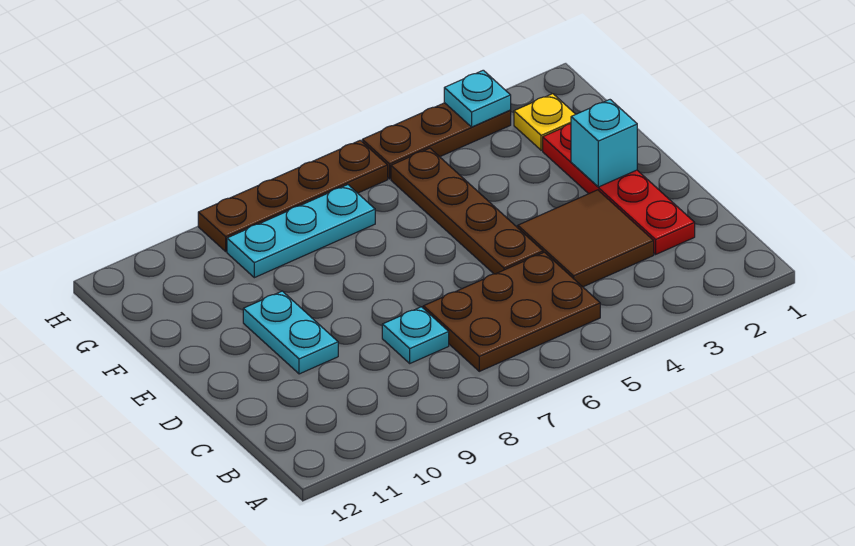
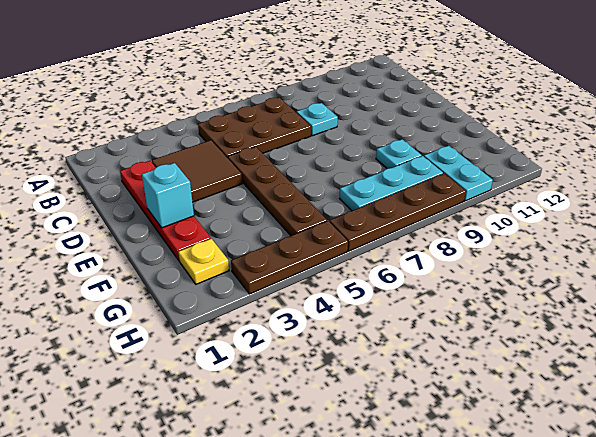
cyan 1x2 plate [243,291,338,374] -> cyan 1x2 plate moved to [424,146,493,201]
cyan 1x1 plate [444,70,511,127] -> cyan 1x1 plate moved to [376,139,422,169]

